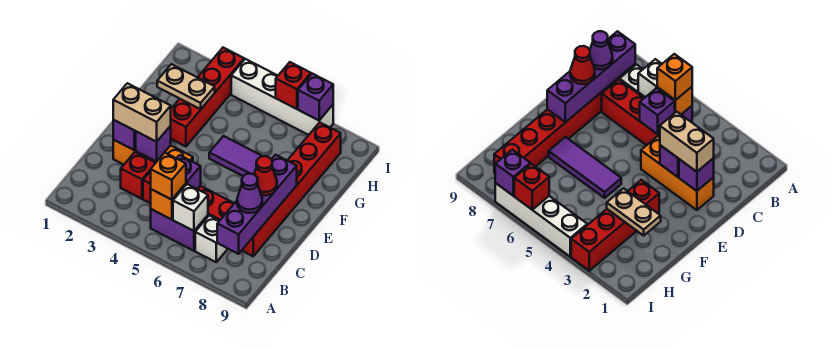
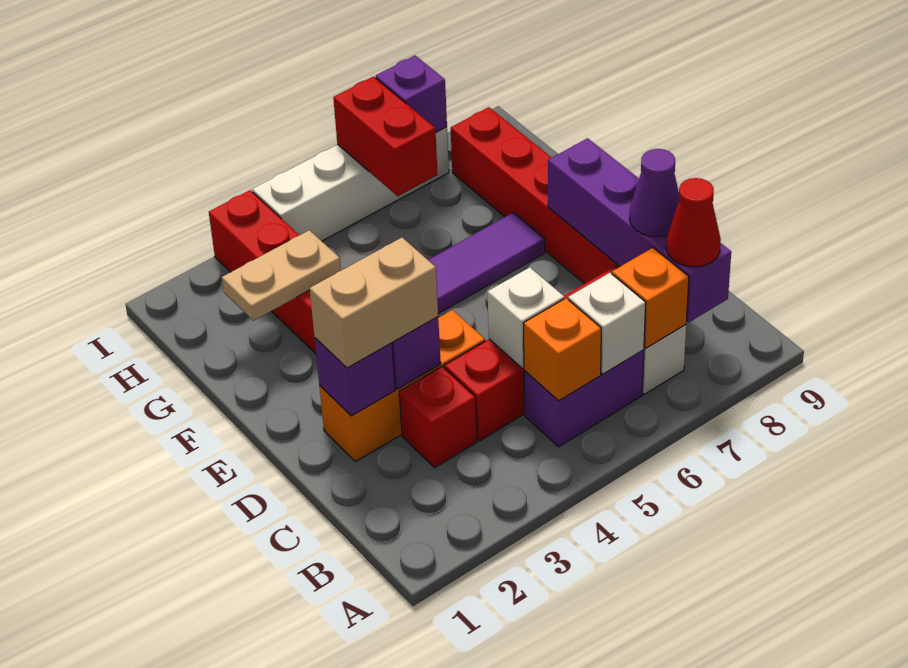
orange 1x1 brick [151,153,186,200] -> orange 1x1 brick moved to [612,248,689,348]
purple 1x1 brick [177,155,201,189] -> white 1x1 brick [488,267,564,368]
red 1x1 cone [254,156,277,195] -> red 1x1 cone moved to [666,178,721,267]
red 1x1 brick [276,62,311,109] -> red 1x2 brick [333,77,438,196]

